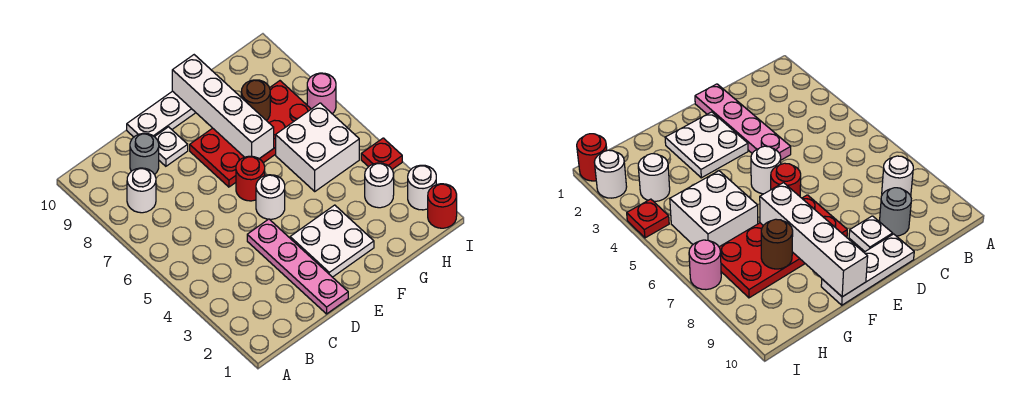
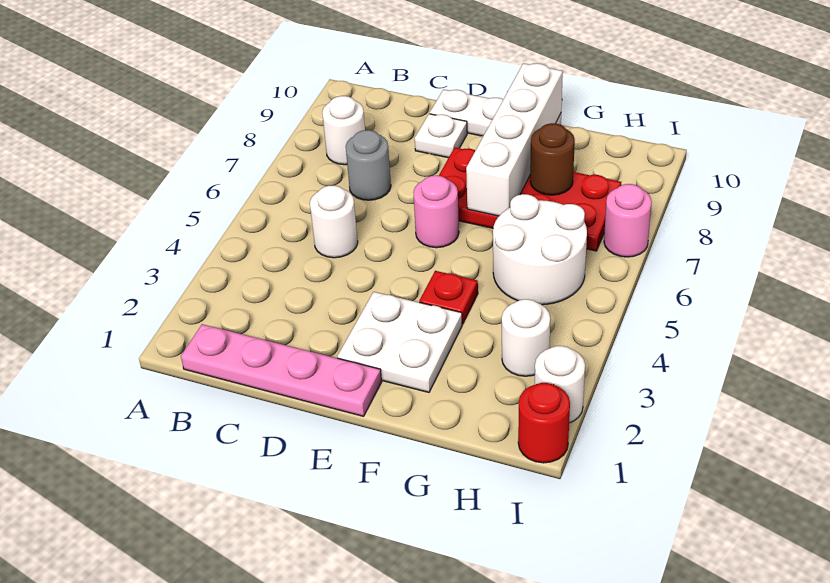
grey 1x1 round brick [130,133,159,174] -> grey 1x1 round brick moved to [346,130,391,200]
pink 1x4 plate [247,219,348,314] -> pink 1x4 plate turned to [181,324,382,416]
white 1x1 round brick [256,175,285,219] -> white 1x1 round brick moved to [310,185,358,258]
red 1x1 round brick [236,156,265,201] -> pink 1x1 round brick [413,175,459,248]
white 2x2 brick [276,103,359,191] -> white 2x2 round brick [493,194,587,305]
red 1x1 plate [361,138,402,169] -> red 1x1 plate moved to [419,271,478,324]

